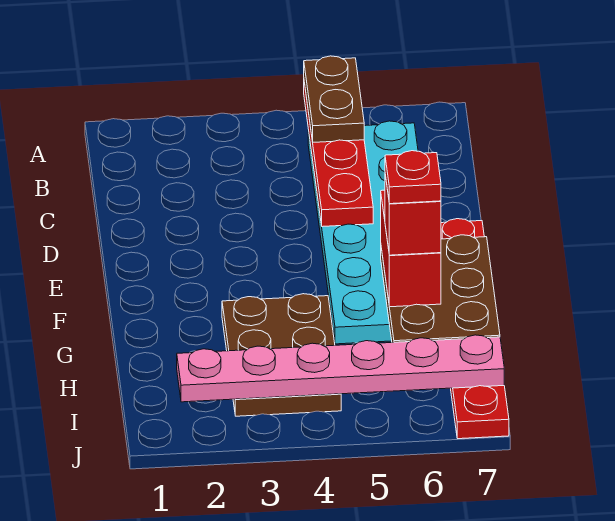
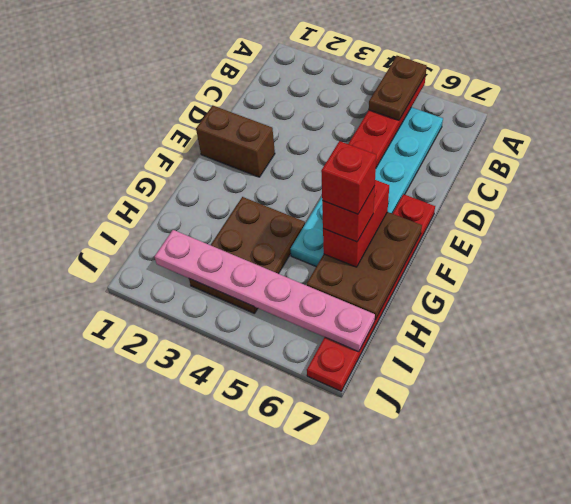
none -> brown 1x2 brick [196,106,275,177]
red 1x1 plate [385,151,441,204] -> red 1x1 brick [321,141,376,214]

